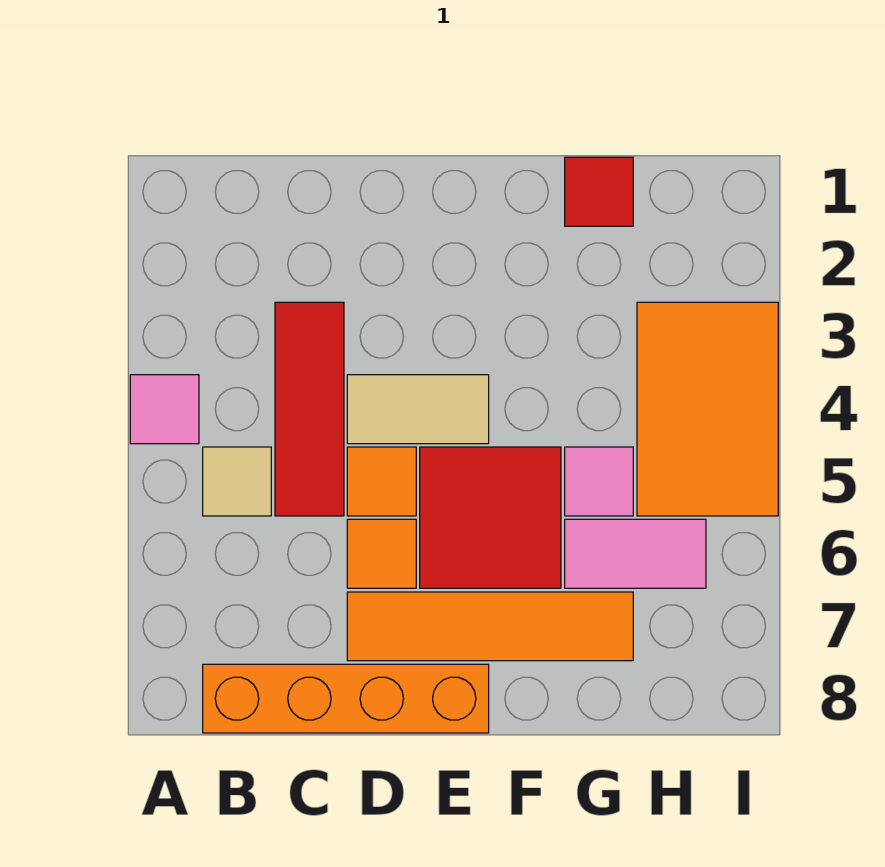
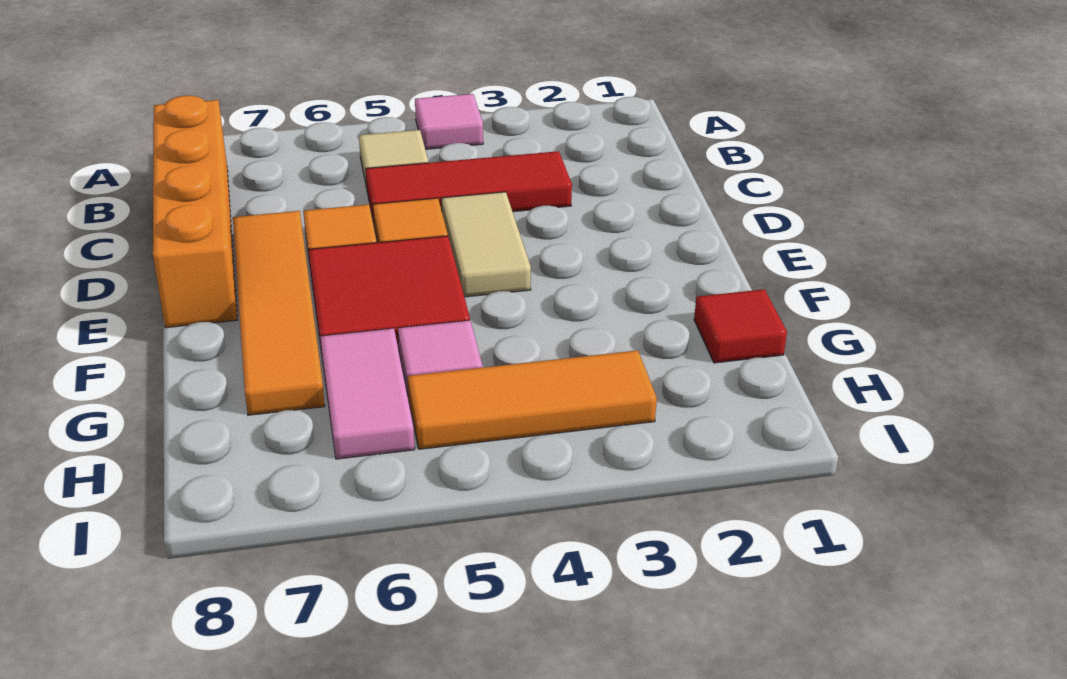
orange 2x3 tile [637,302,778,516] -> orange 1x3 tile [408,350,657,449]

